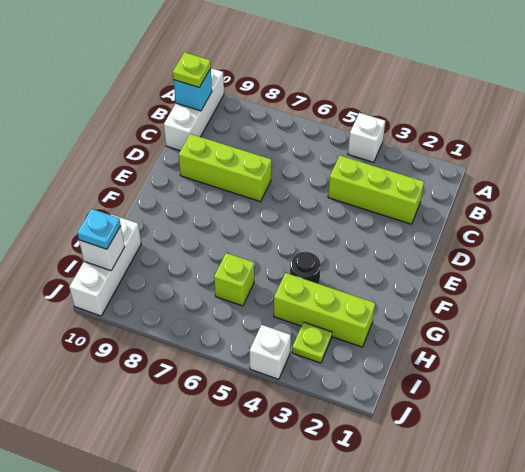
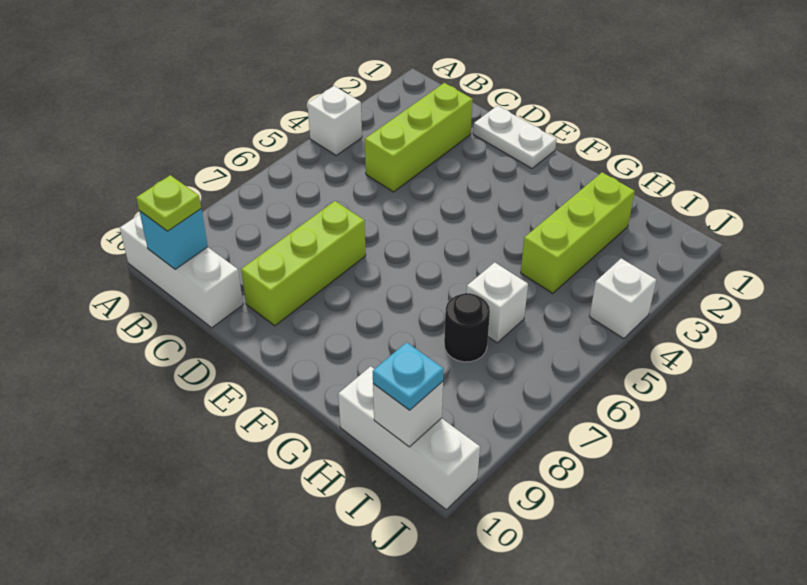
none -> white 1x2 plate [473,106,557,168]
black 1x1 round brick [290,252,321,284] -> black 1x1 round brick moved to [444,293,490,362]
lime 1x1 brick [214,253,254,306] -> white 1x1 brick [466,262,528,343]
lime 1x1 plate [292,322,332,363] -> none

